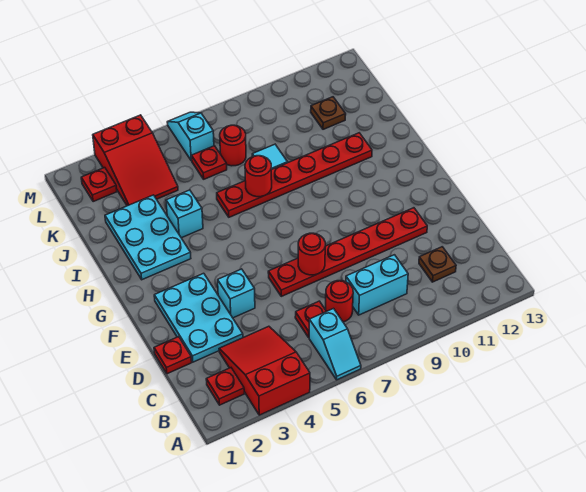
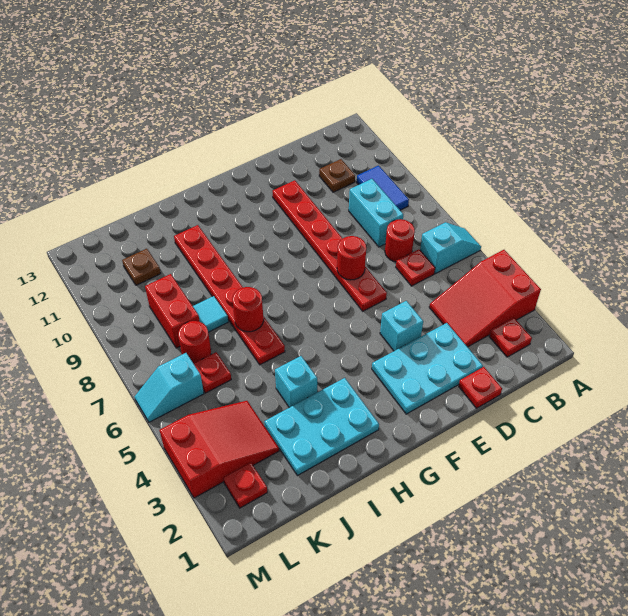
none -> blue 1x2 tile [357,166,409,210]
none -> red 1x2 brick [145,274,200,348]

